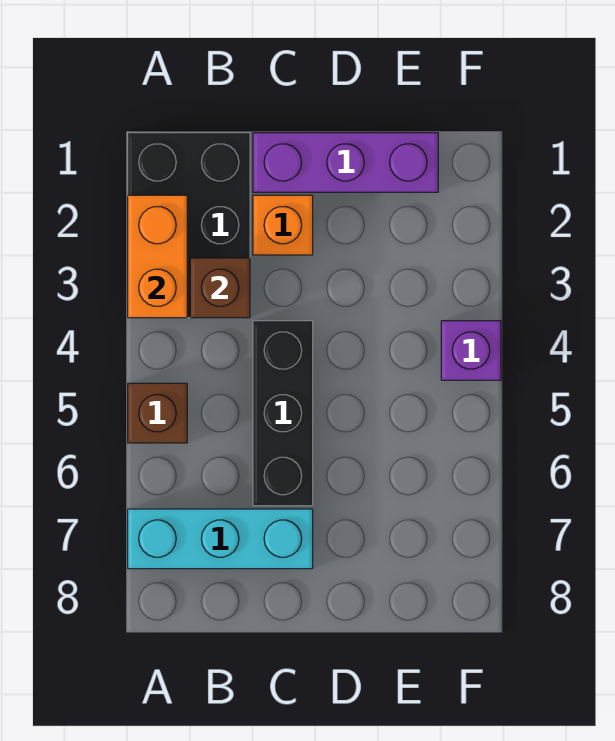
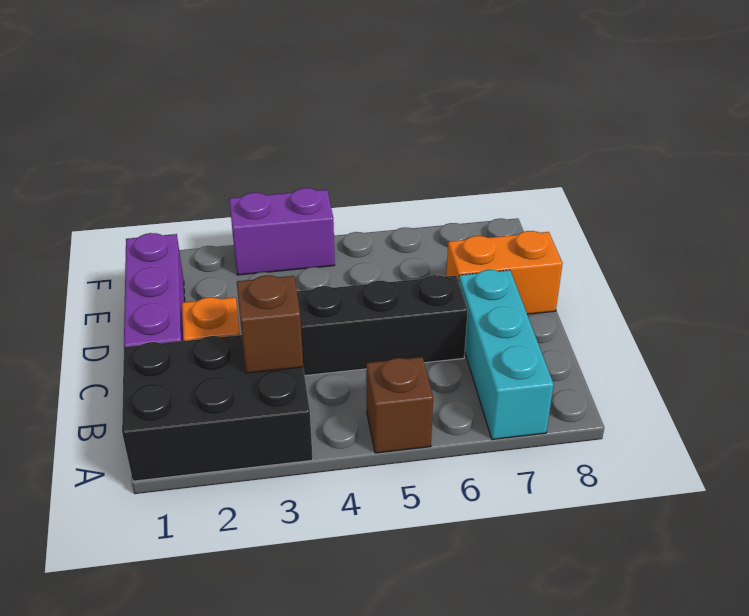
orange 1x2 brick [128,195,187,318] -> orange 1x2 brick moved to [446,231,563,314]
purple 1x1 brick [441,321,501,380] -> purple 1x2 brick [229,188,335,275]

